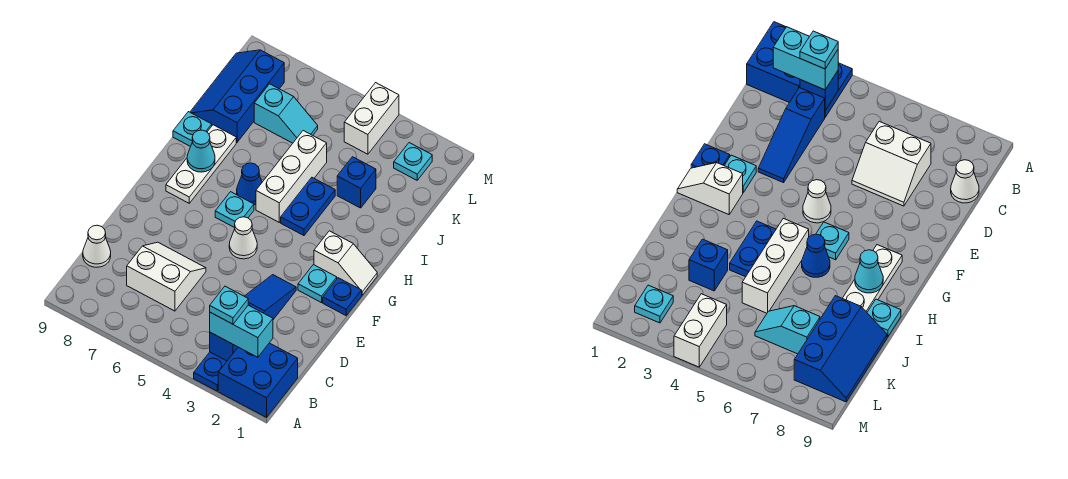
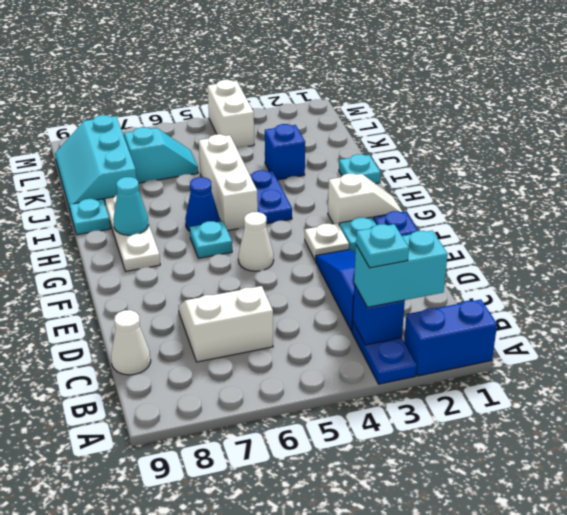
blue 2x2 brick [218,343,298,417] -> blue 1x2 brick [404,299,497,376]
none -> white 1x1 plate [305,223,349,261]
blue 2x3 slope [190,50,284,142] -> cyan 2x3 slope [55,115,136,213]
cyan 1x1 plate [394,143,432,180] -> cyan 1x1 plate moved to [339,154,380,184]

